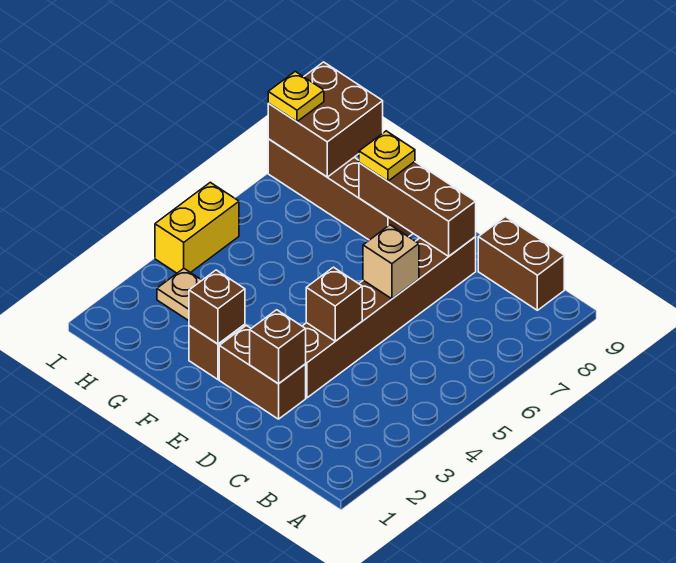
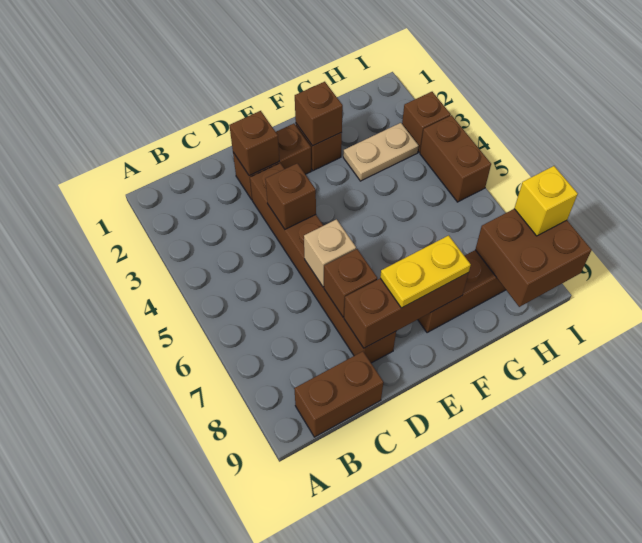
none -> brown 1x1 brick [324,249,377,317]
yellow 1x1 plate [359,131,415,181] -> yellow 1x2 plate [380,235,471,308]
none -> brown 1x1 brick [402,92,451,152]
yellow 1x2 brick [155,182,239,273] -> brown 1x2 brick [420,115,491,202]
yellow 1x1 plate [268,71,324,122] -> yellow 1x1 brick [514,166,578,236]

